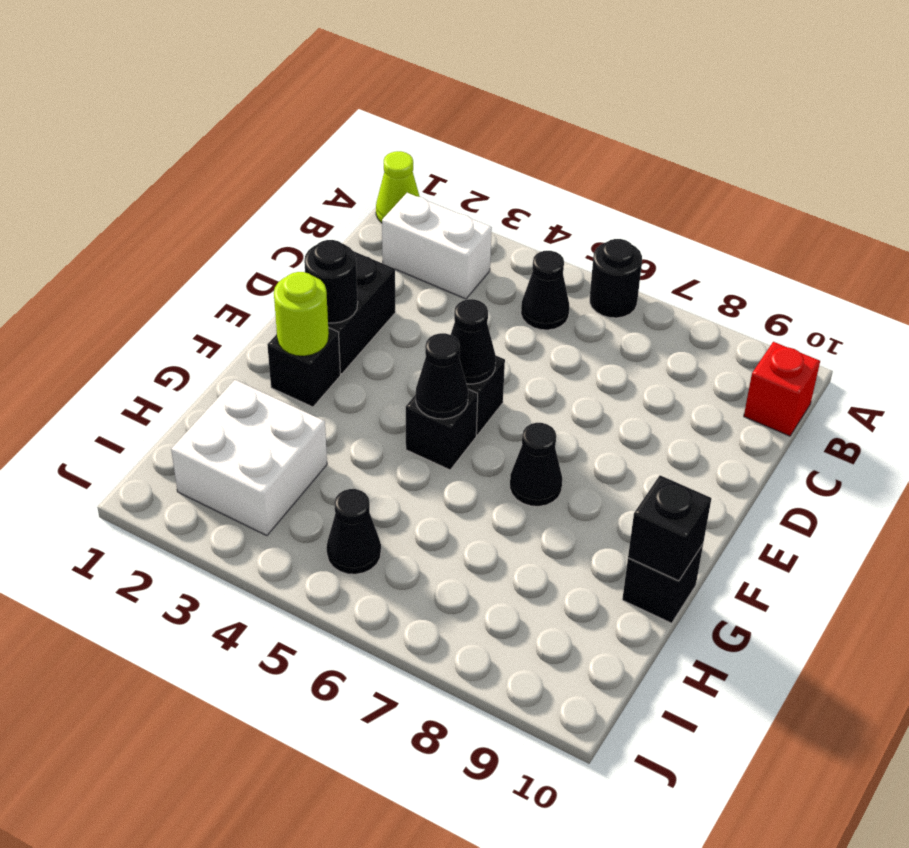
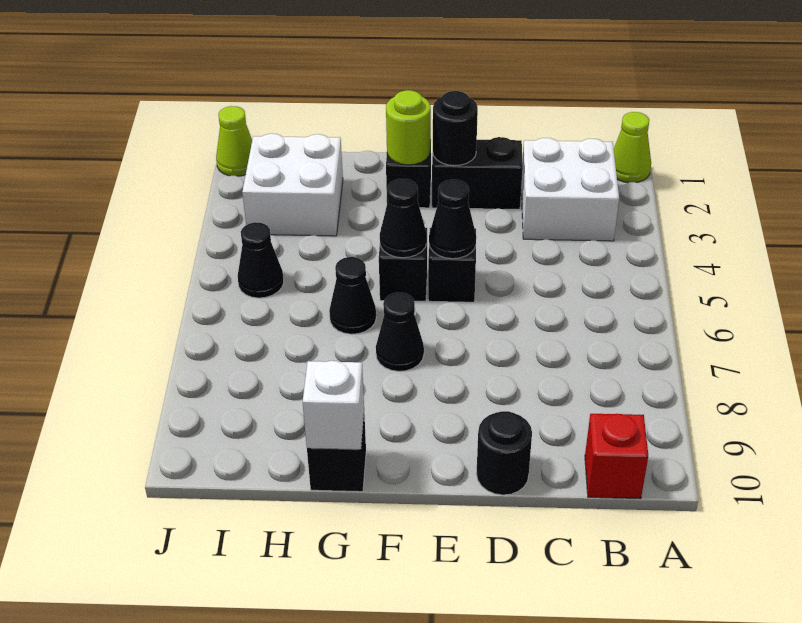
black 1x1 round brick [590,239,642,318] -> black 1x1 round brick moved to [476,411,532,495]
white 1x2 brick [382,193,492,299] -> white 2x2 brick [521,138,619,241]
black 1x1 cone [521,251,569,330] -> black 1x1 cone moved to [329,257,376,334]
black 1x1 brick [628,475,711,581] -> white 1x1 brick [303,361,364,449]
none -> lime 1x1 cone [216,106,252,176]

